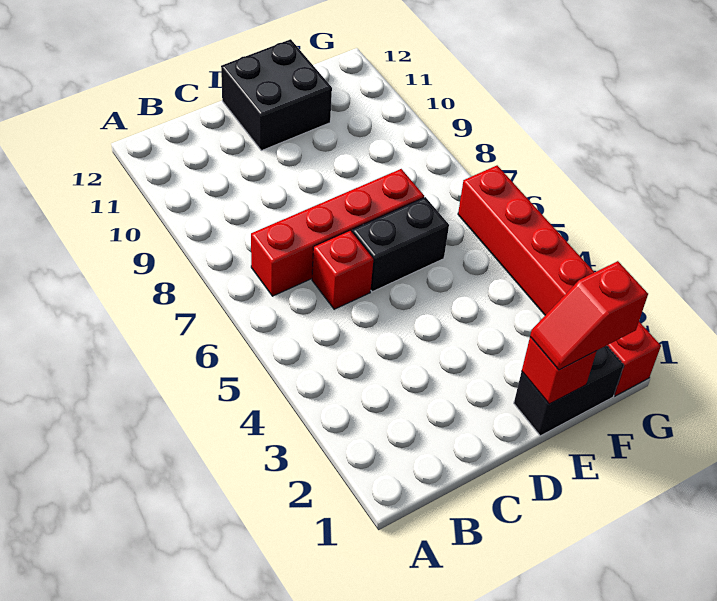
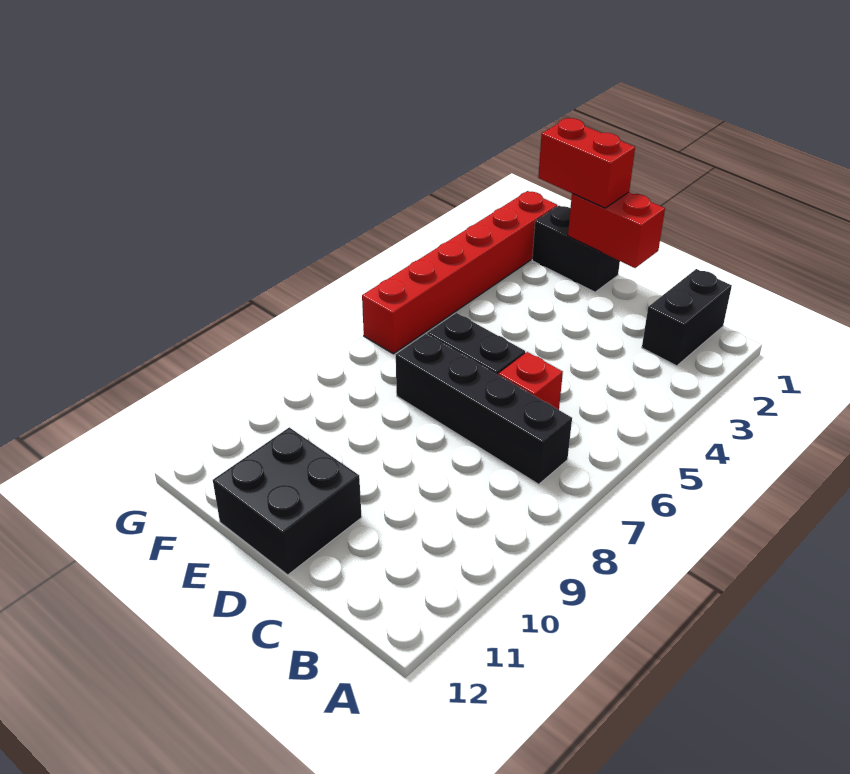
none -> black 1x2 brick [642,269,732,366]
red 1x4 brick [251,169,424,296] -> black 1x4 brick [396,334,572,484]
red 1x1 brick [522,337,597,404] -> red 1x2 brick [568,192,665,268]
red 1x2 slope [530,261,648,370] -> red 1x2 brick [538,118,635,208]

